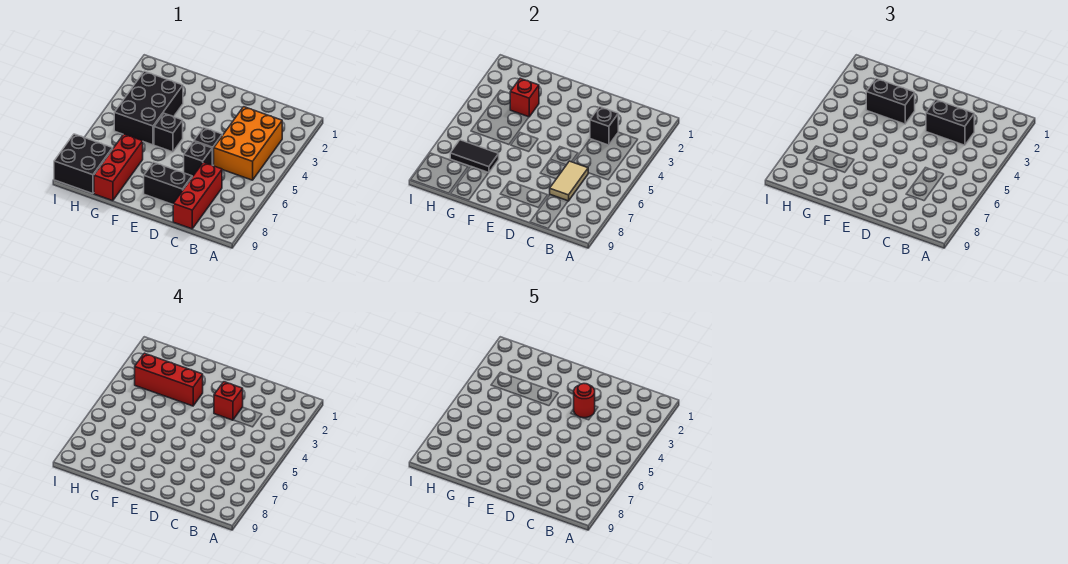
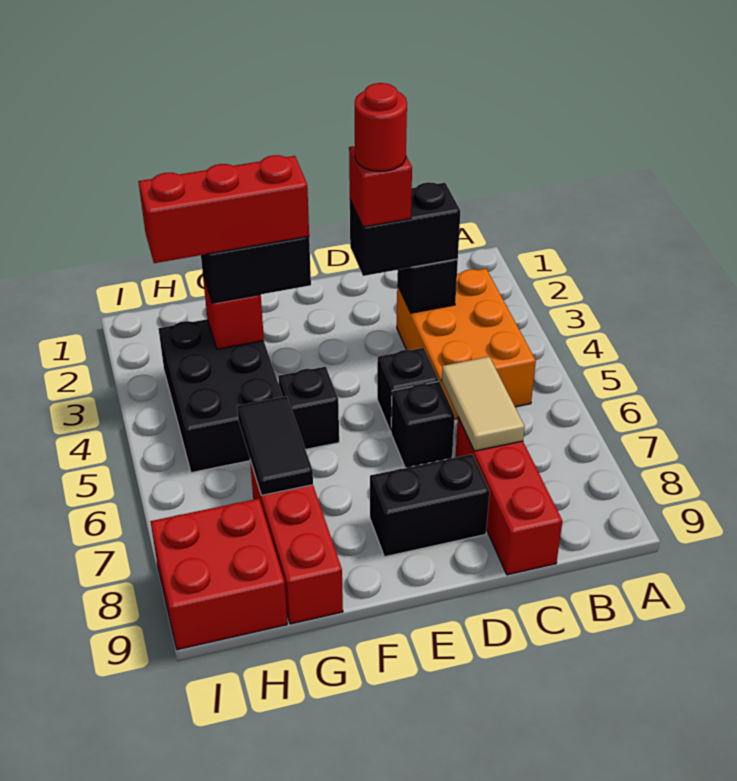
black 1x2 tile [450,140,499,173] -> black 1x2 tile turned to [237,396,313,495]
black 2x2 brick [54,134,113,194] -> red 2x2 brick [150,499,287,650]

